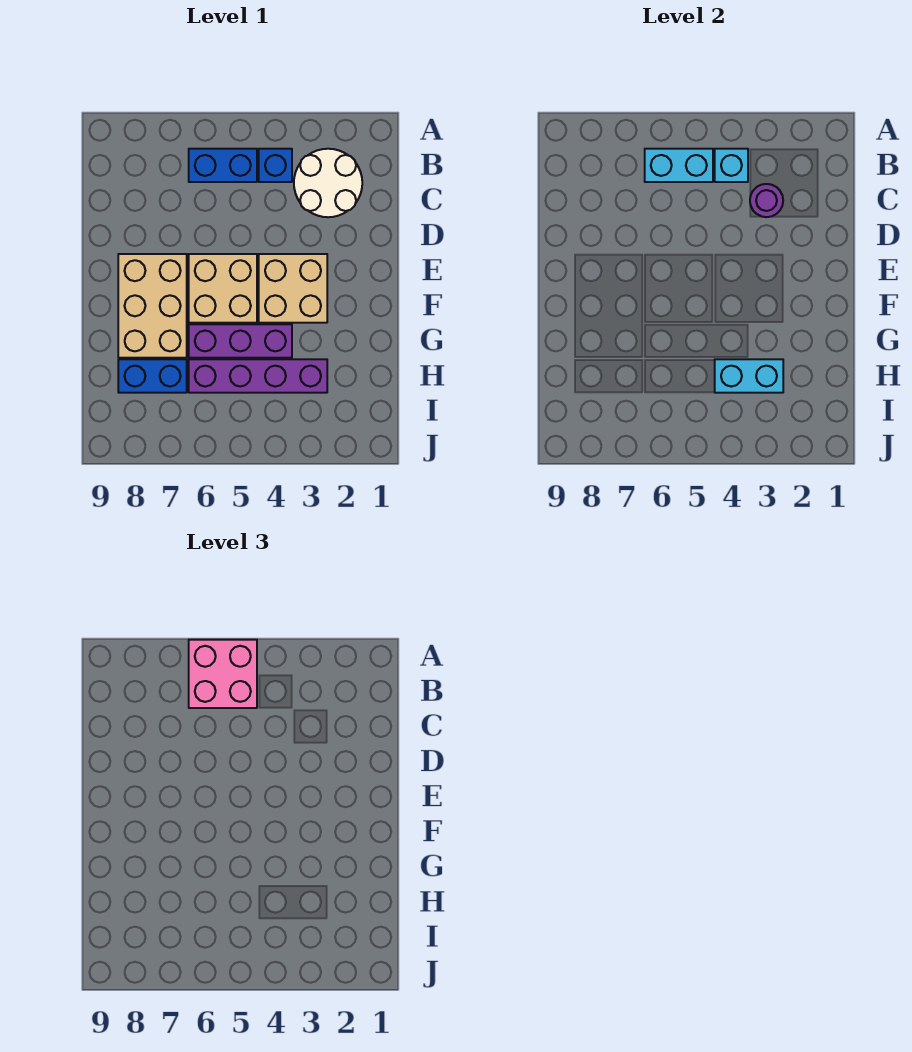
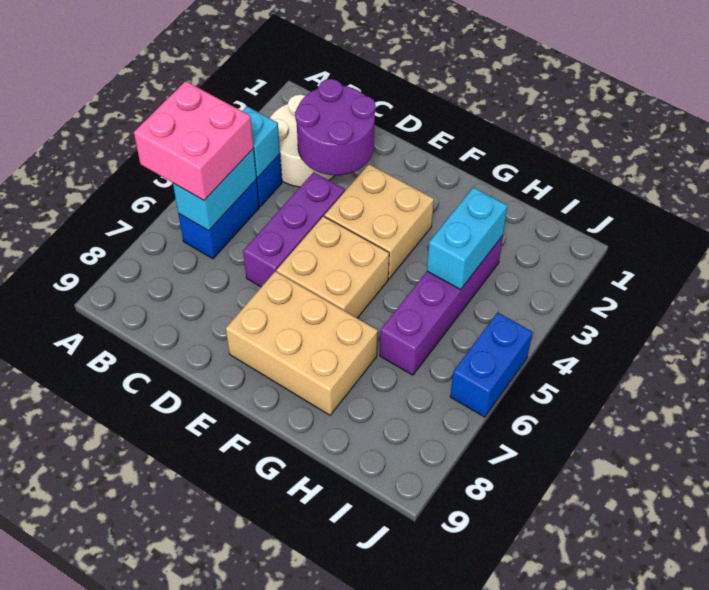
purple 1x1 round brick [750,184,783,217] -> purple 2x2 round brick [295,79,376,175]
purple 1x3 brick [189,324,292,358] -> purple 1x3 brick moved to [243,172,345,287]
blue 1x2 brick [118,359,187,393] -> blue 1x2 brick moved to [450,312,532,417]

